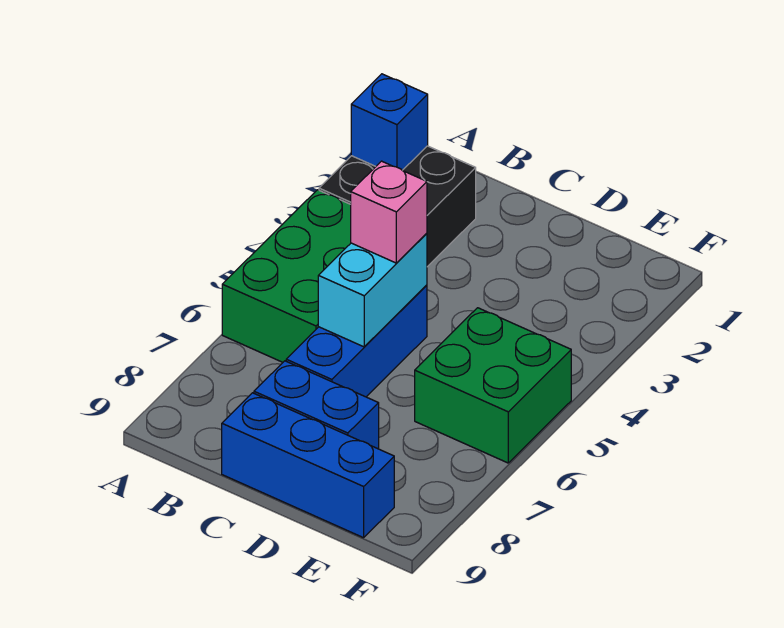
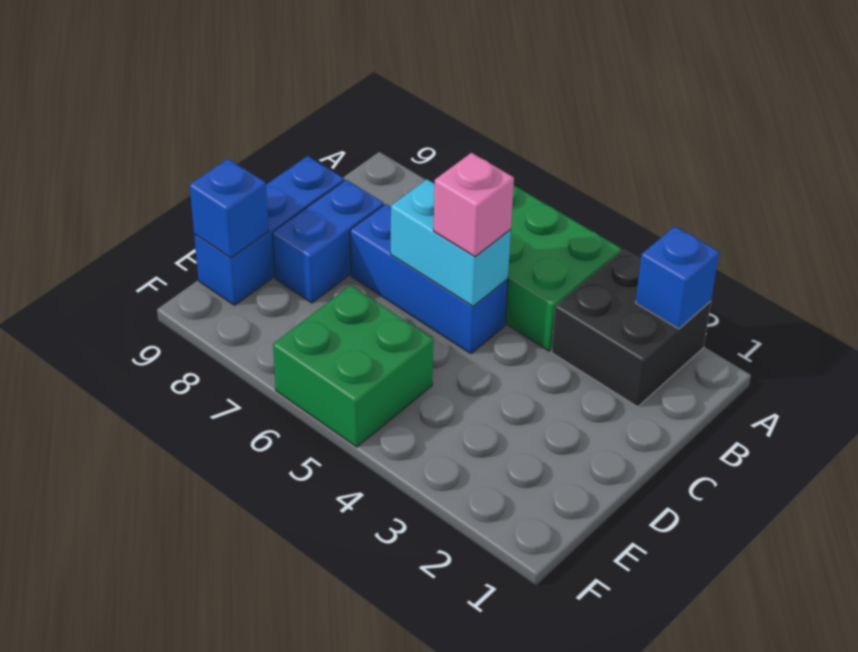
none -> blue 1x1 brick [190,159,269,258]

